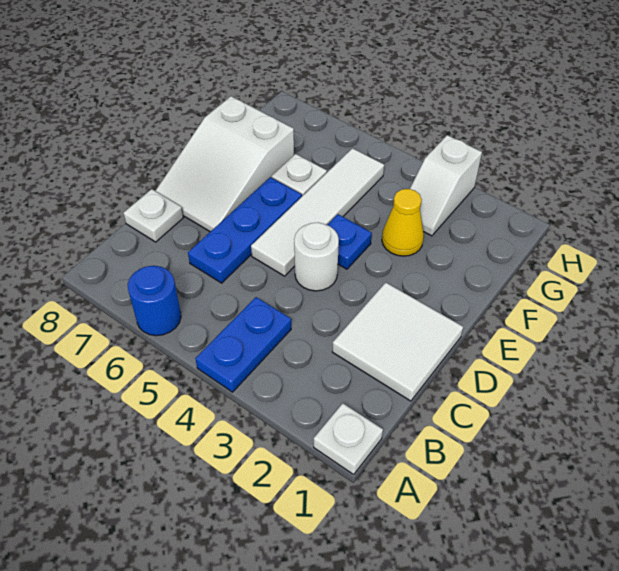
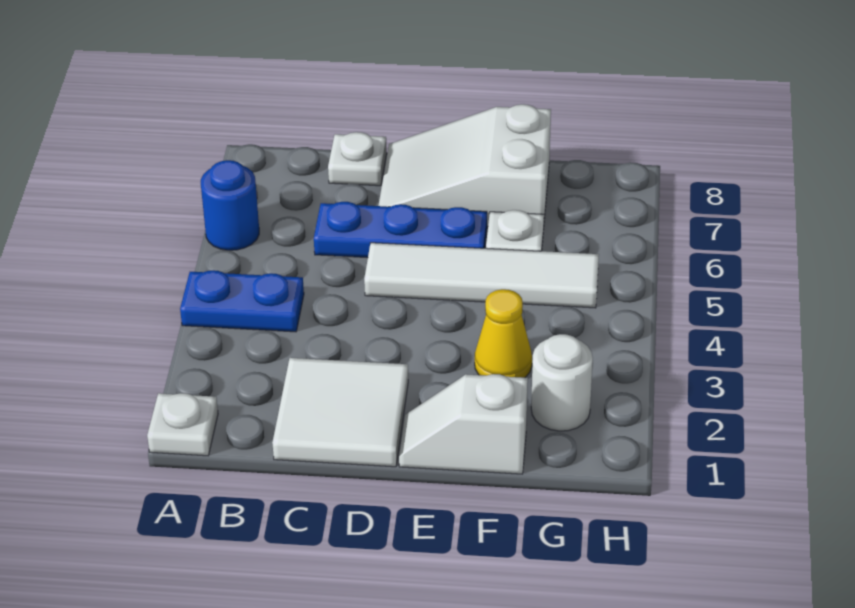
white 1x1 round brick [294,223,339,291] -> white 1x1 round brick moved to [531,334,593,431]
blue 1x1 plate [328,214,372,269] -> none
white 1x2 slope [410,135,482,236] -> white 1x2 slope moved to [399,374,528,474]

